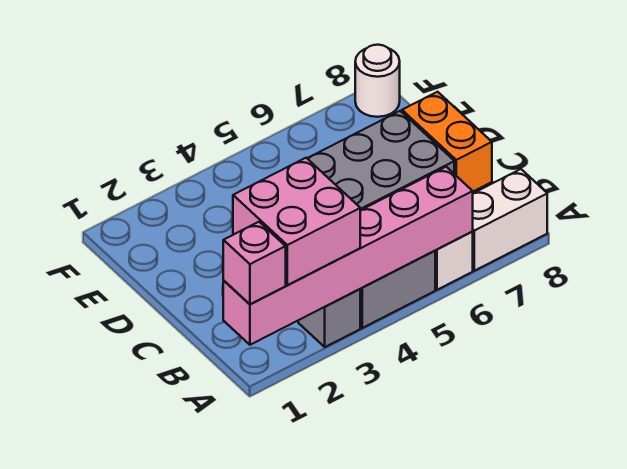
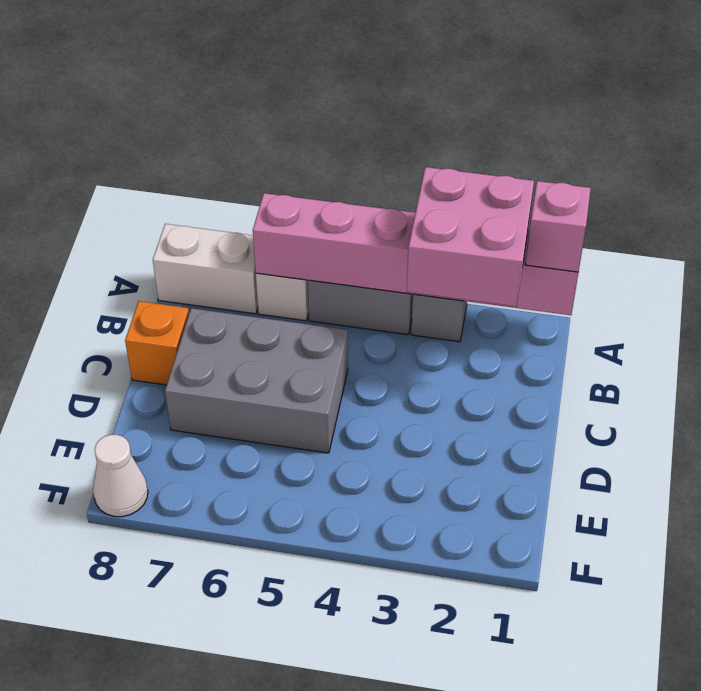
orange 1x2 brick [402,92,492,191] -> orange 1x1 brick [125,301,189,385]
white 1x1 round brick [355,45,400,117] -> white 1x1 cone [93,435,148,517]

